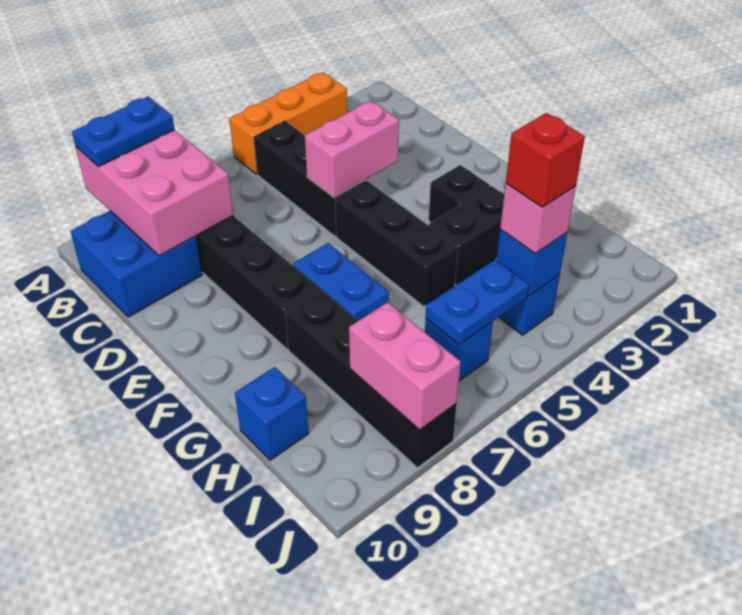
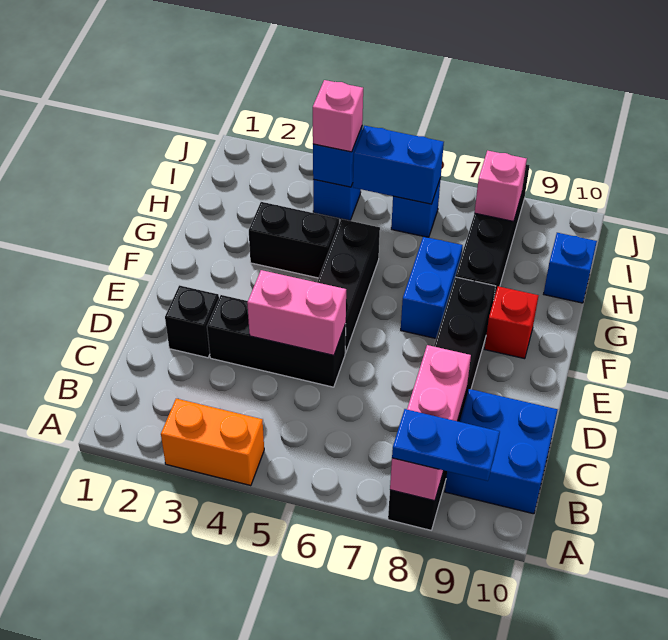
orange 1x3 brick [229,72,347,174] -> orange 1x2 brick [161,399,264,486]
pink 2x3 brick [76,130,233,256] -> pink 1x3 brick [390,345,471,501]
black 1x3 brick [254,121,366,237] -> black 1x3 brick turned to [207,295,346,387]
black 1x1 brick [429,165,490,223] -> black 1x1 brick moved to [165,285,219,358]
red 1x1 brick [506,113,585,207] -> red 1x1 brick moved to [485,286,539,359]
blue 1x2 plate [426,260,529,345] -> blue 1x2 brick [353,126,444,204]
pink 1x2 brick [349,302,461,430] -> pink 1x1 brick [475,151,527,221]

